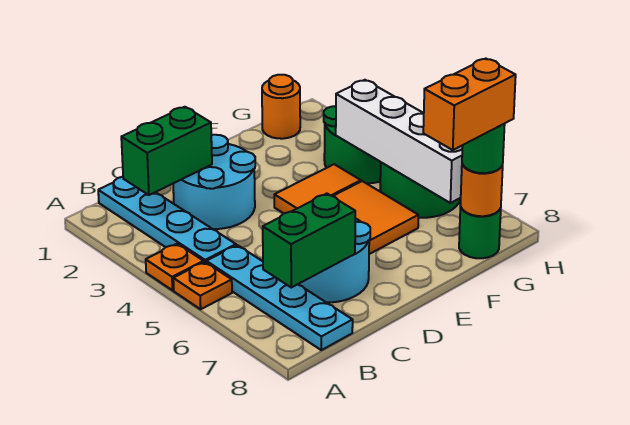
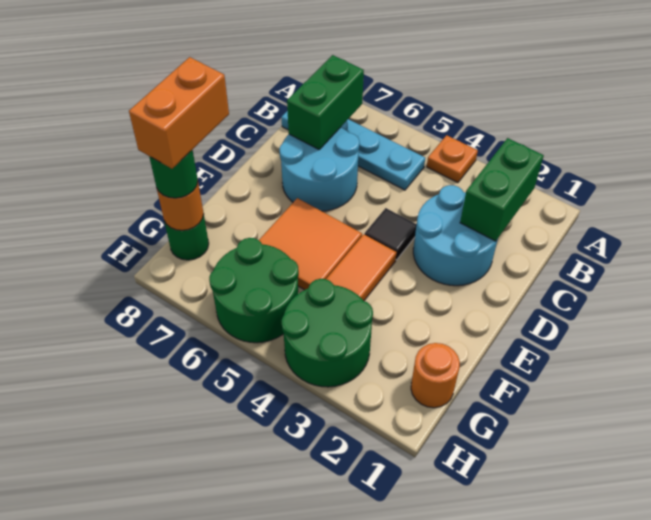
orange 1x1 plate [173,262,232,309] -> none
cyan 1x4 plate [98,177,236,262] -> none
none -> black 1x1 tile [365,208,417,260]
white 1x4 brick [336,80,463,203] -> none

